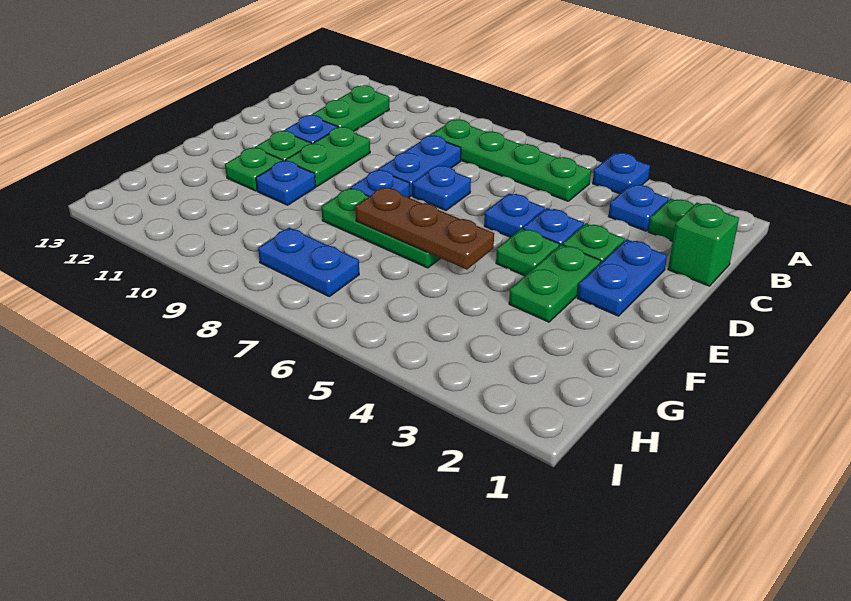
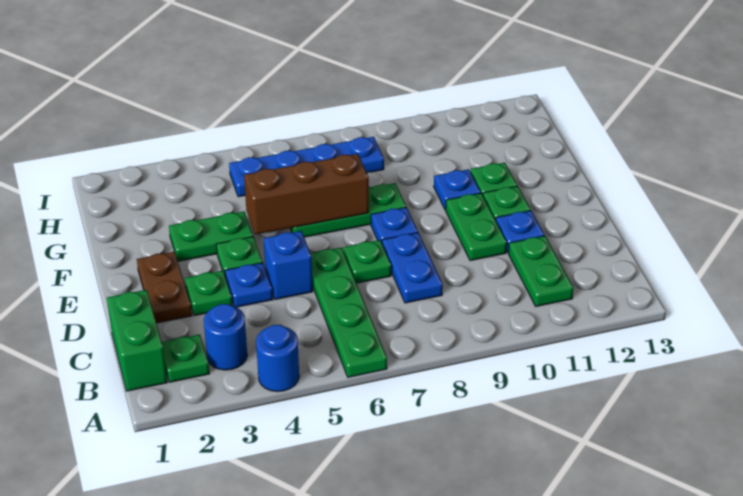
blue 1x1 plate [593,153,650,194] -> blue 1x1 round brick [256,325,299,392]
blue 1x1 plate [608,184,669,231] -> blue 1x1 round brick [204,304,247,370]
green 1x4 plate [430,119,591,201] -> green 1x4 plate turned to [311,248,387,377]
green 1x1 brick [668,203,739,286] -> green 1x2 brick [107,290,167,391]
blue 1x2 plate [578,239,667,316] -> brown 1x2 plate [137,252,192,323]
blue 1x1 plate [484,193,545,237] -> blue 1x1 brick [264,231,313,299]
blue 1x1 plate [413,165,471,211] -> green 1x1 plate [343,240,391,283]
green 1x2 plate [509,244,601,322] -> green 1x2 plate turned to [169,212,253,261]
brown 1x3 plate [355,187,494,270] -> brown 1x3 brick [244,154,369,235]
blue 1x2 plate [258,228,359,296] -> blue 1x4 plate [229,137,384,197]

